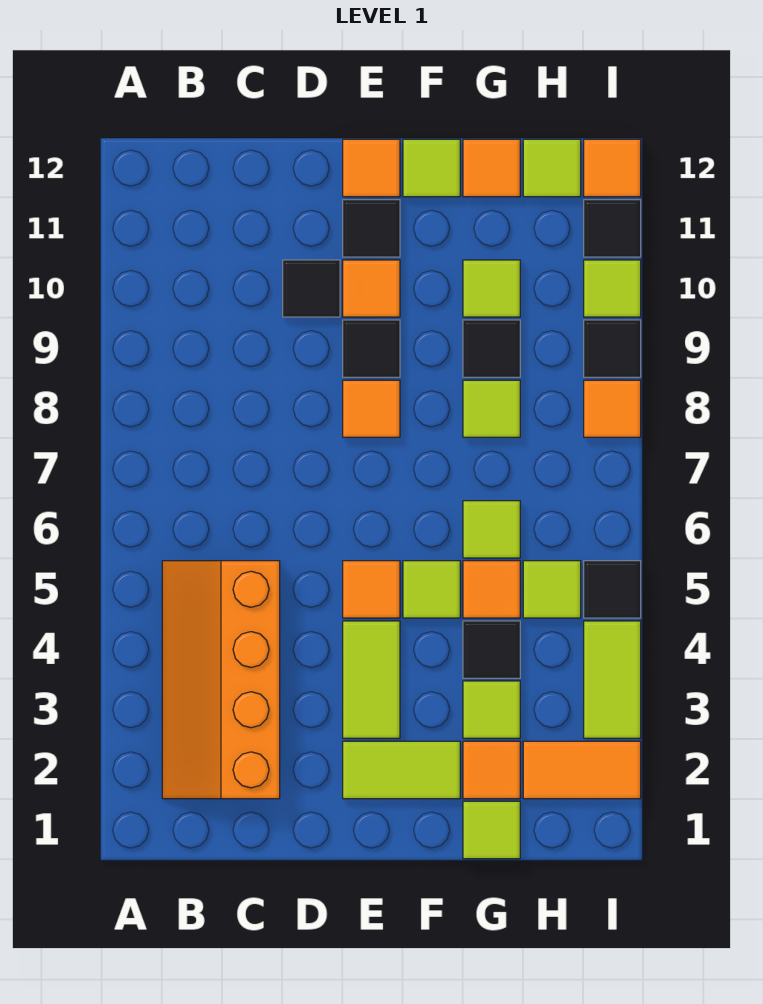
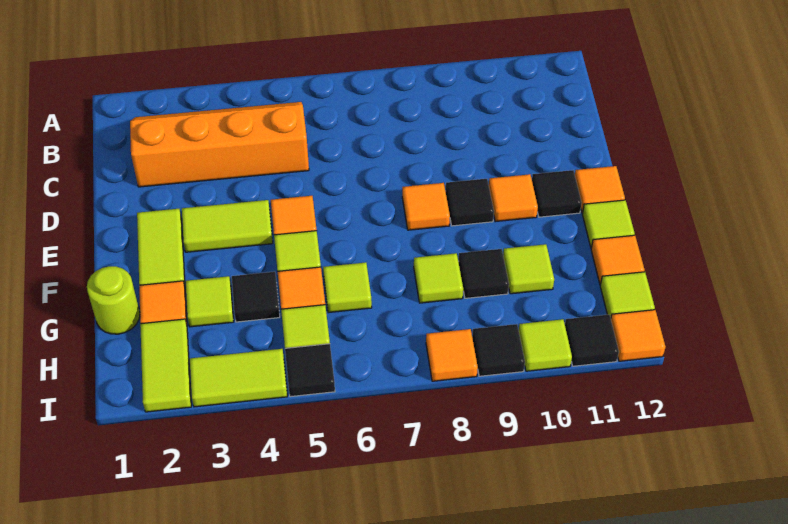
black 1x1 tile [283,260,340,317] -> none
lime 1x1 tile [463,801,520,859] -> lime 1x1 round brick [87,266,140,334]
orange 1x2 tile [523,741,641,799] -> lime 1x2 tile [140,319,191,412]

